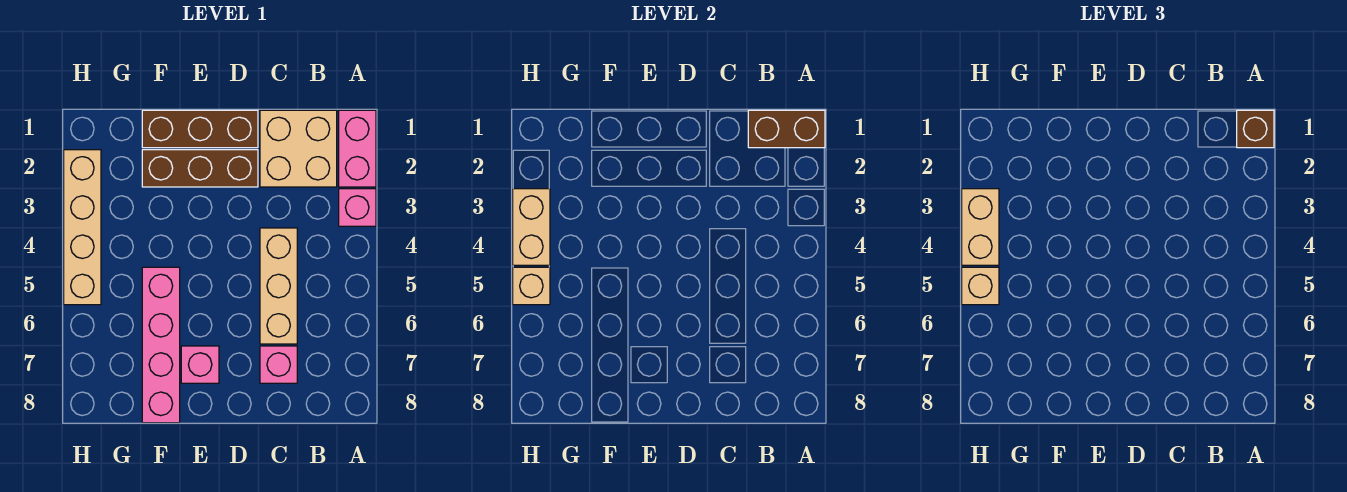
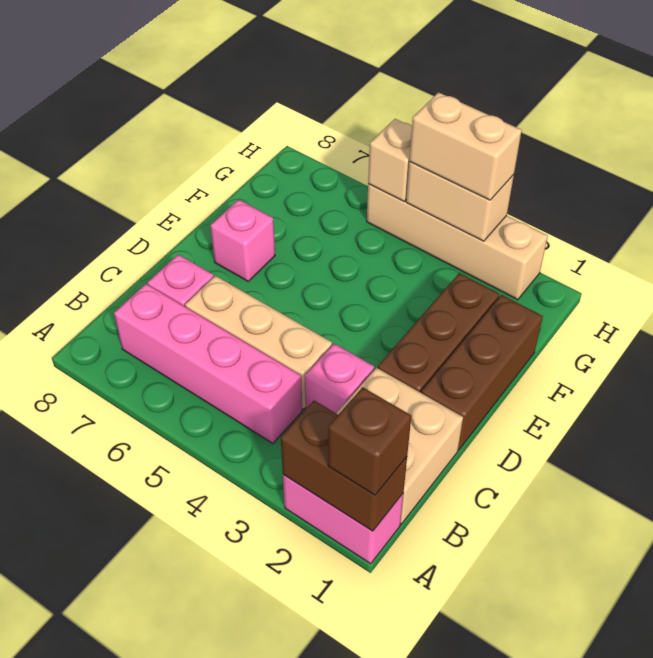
brown 1x2 brick [748,110,825,148] -> brown 1x2 brick turned to [281,401,407,531]
pink 1x1 brick [339,189,376,226] -> pink 1x1 brick moved to [305,344,374,413]
pink 1x4 brick [142,267,180,423] -> pink 1x4 brick moved to [114,284,302,443]
tan 1x1 brick [962,267,999,305] -> none

